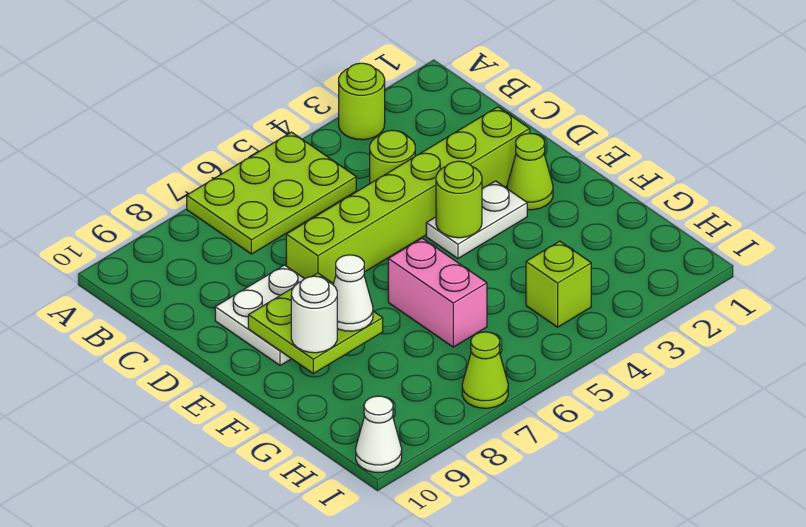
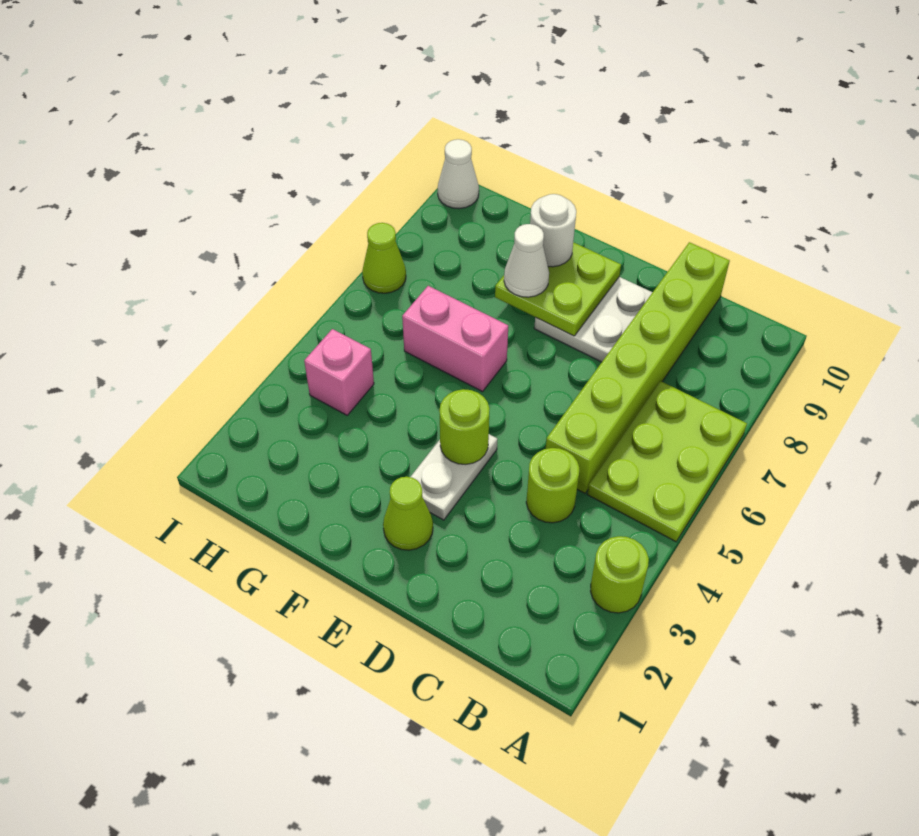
lime 1x6 brick [286,107,530,283] -> lime 1x6 brick moved to [546,242,730,493]
lime 1x1 brick [526,241,591,327] -> pink 1x1 brick [304,329,374,415]

